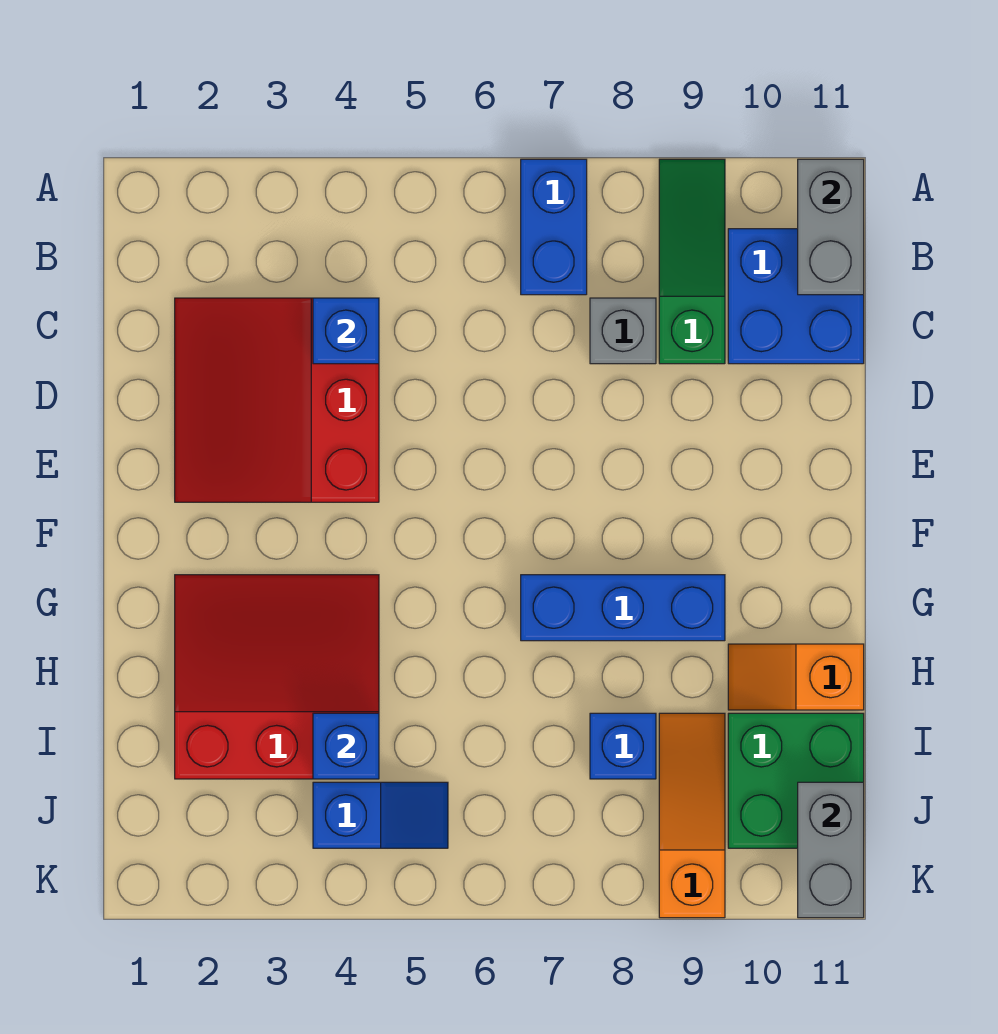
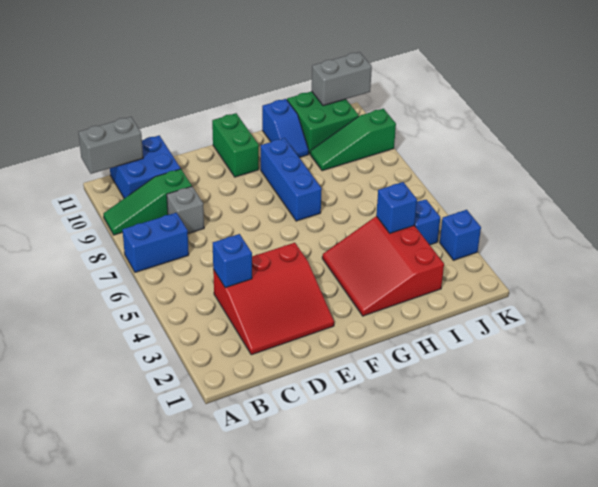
none -> green 1x2 brick [212,113,259,177]
orange 1x2 slope [728,644,864,710] -> blue 1x2 slope [262,99,309,158]
blue 1x1 brick [590,713,656,779] -> blue 1x1 brick moved to [440,210,481,260]
orange 1x3 slope [659,713,725,918] -> green 1x3 slope [310,109,396,171]

